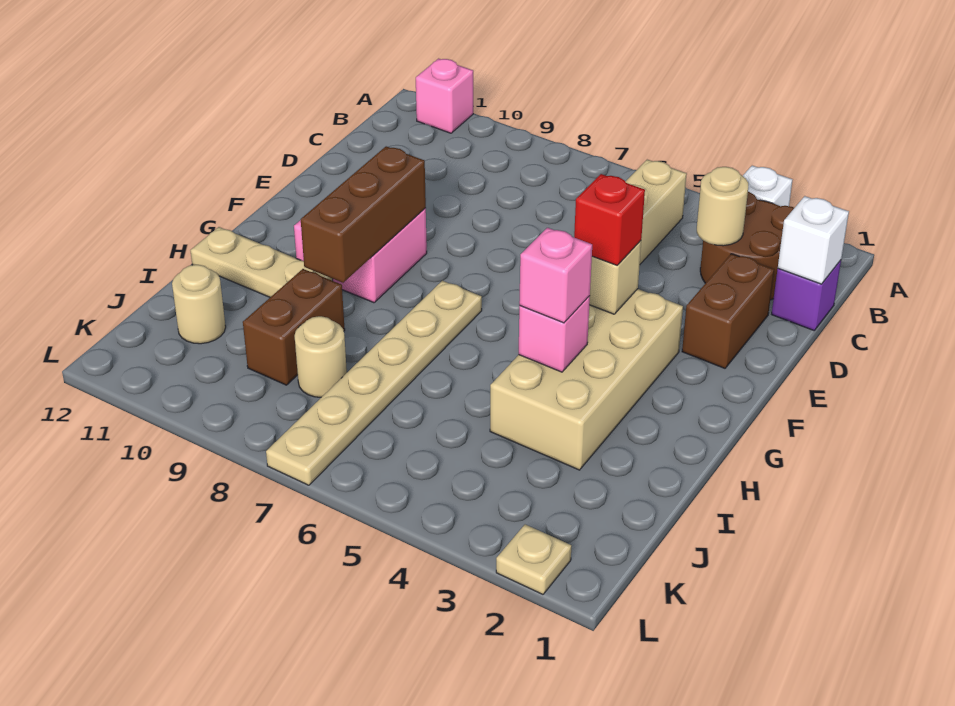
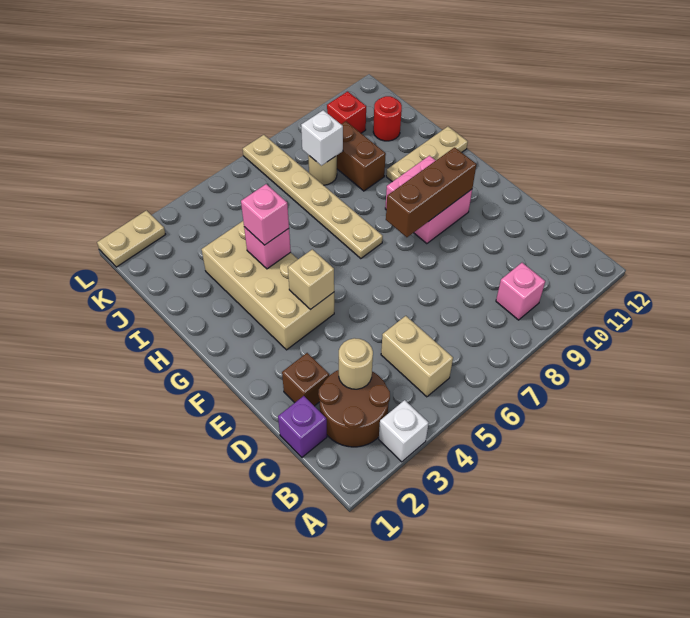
pink 1x1 brick [416,59,473,133] -> pink 1x1 brick moved to [496,263,545,320]
white 1x1 brick [778,196,849,284] -> white 1x1 brick moved to [301,110,343,166]
brown 1x2 brick [682,254,774,368] -> brown 1x1 brick [282,353,329,406]
red 1x1 brick [574,174,645,265] -> red 1x1 brick moved to [327,92,366,133]
brown 1x3 brick [301,146,426,283] -> brown 1x3 brick turned to [386,147,476,237]
tan 1x1 round brick [172,265,226,344] -> red 1x1 round brick [373,96,402,141]
tan 1x1 plate [496,524,571,594] -> tan 1x2 plate [97,210,166,267]

